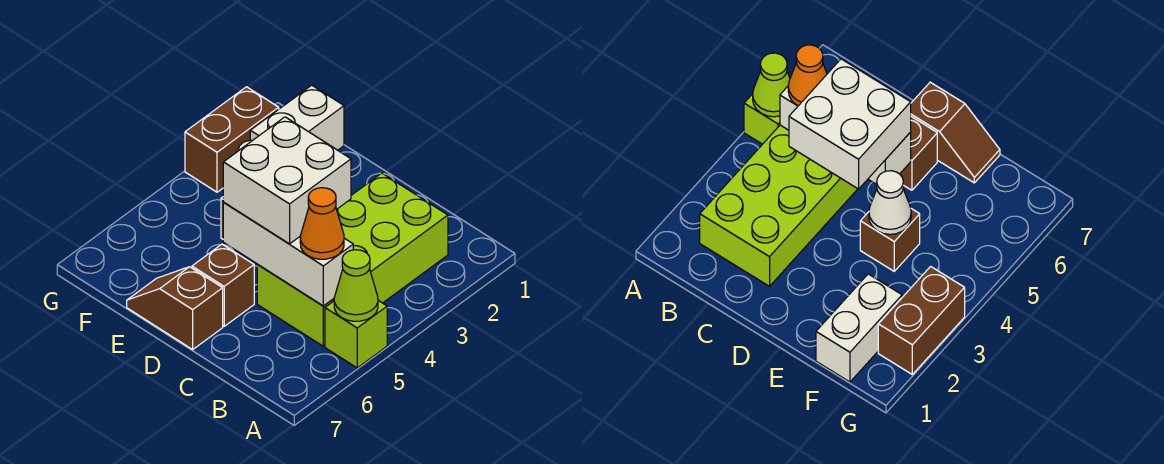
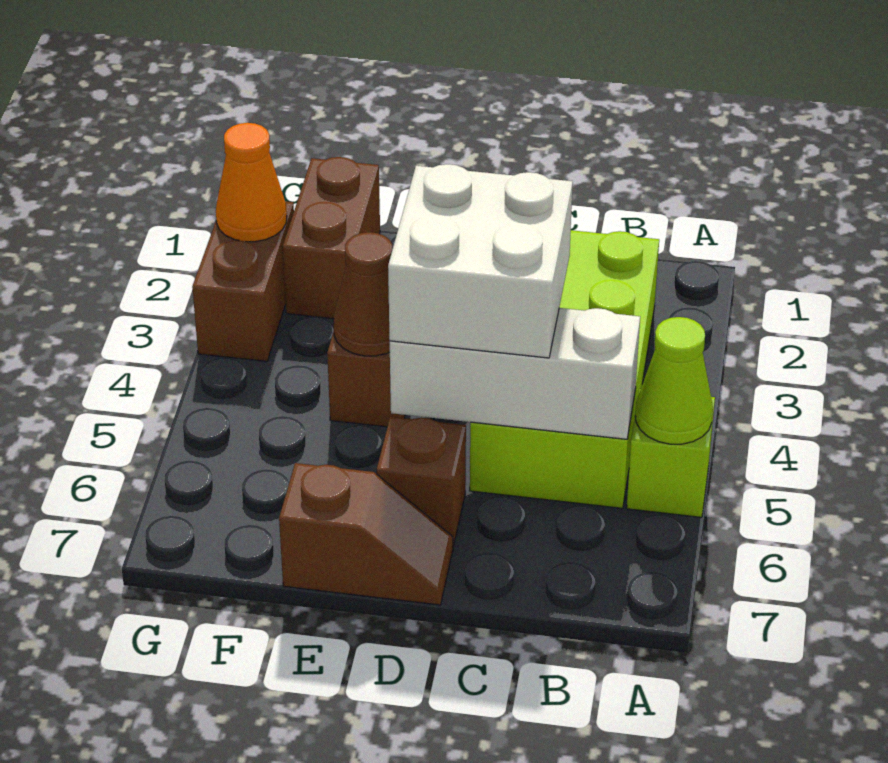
orange 1x1 cone [300,188,344,259] -> orange 1x1 cone moved to [216,123,287,242]
brown 1x2 slope [127,267,223,349] -> brown 1x2 slope turned to [279,463,453,605]
white 1x1 cone [869,171,911,234] -> brown 1x1 cone [334,232,392,356]
white 1x2 brick [250,85,344,150] -> brown 1x2 brick [283,157,380,319]

